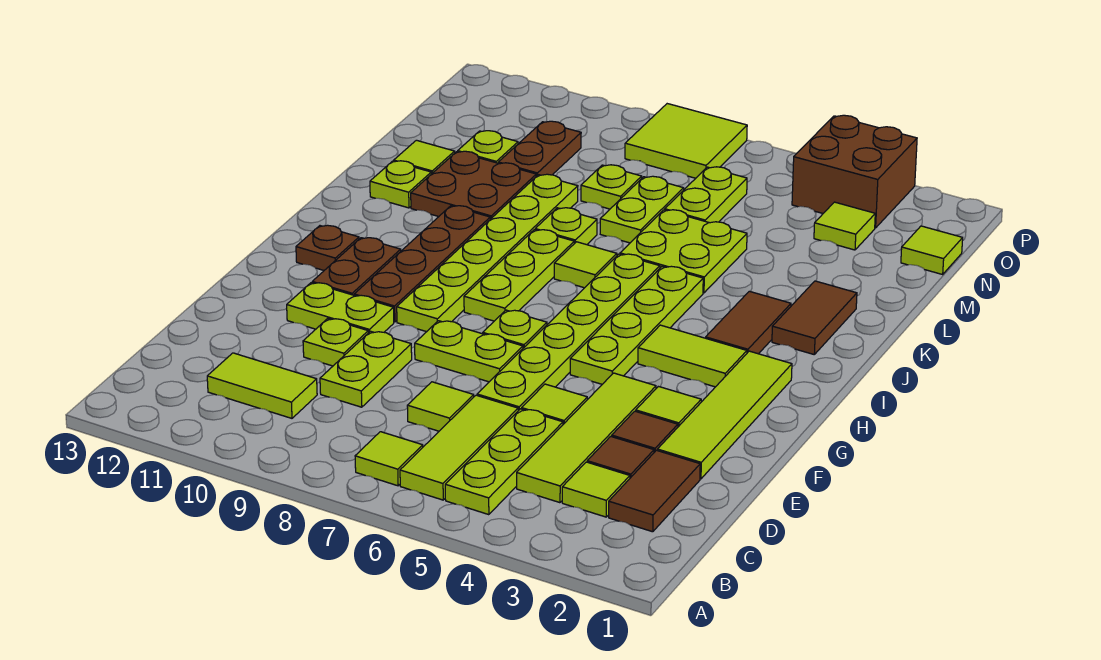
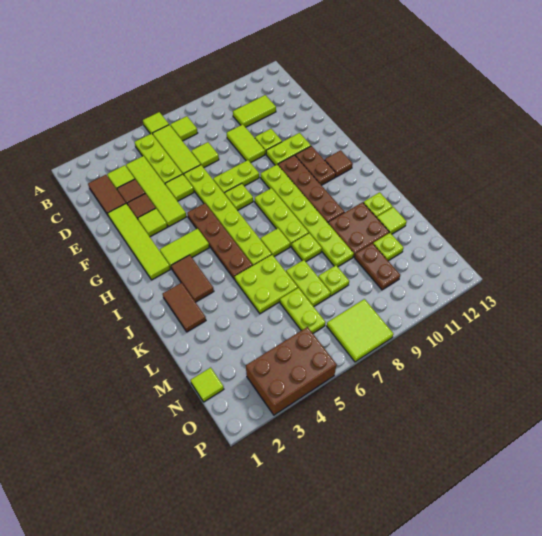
lime 1x2 plate [320,331,412,407] -> lime 1x2 tile [227,124,265,163]
lime 1x4 plate [570,266,703,384] -> brown 1x4 plate [187,203,253,279]
brown 1x1 plate [296,225,359,270] -> brown 1x1 tile [325,150,353,177]
lime 1x1 tile [814,202,875,250] -> lime 1x1 tile moved to [143,112,169,135]
brown 2x2 brick [792,115,917,228] -> brown 2x3 brick [246,327,337,415]

